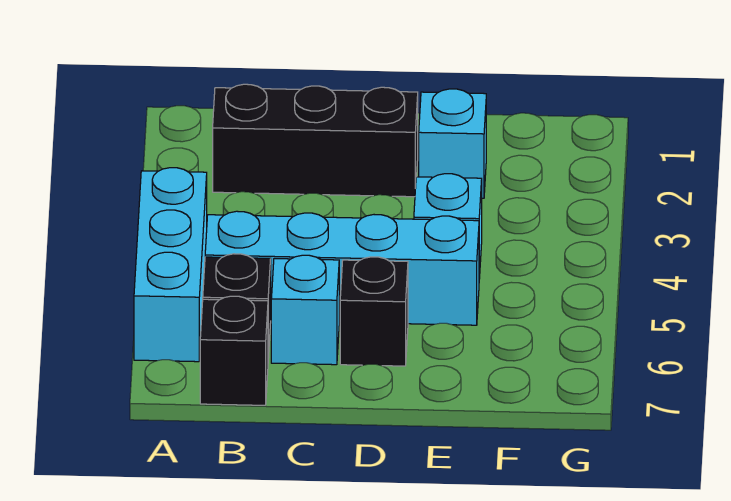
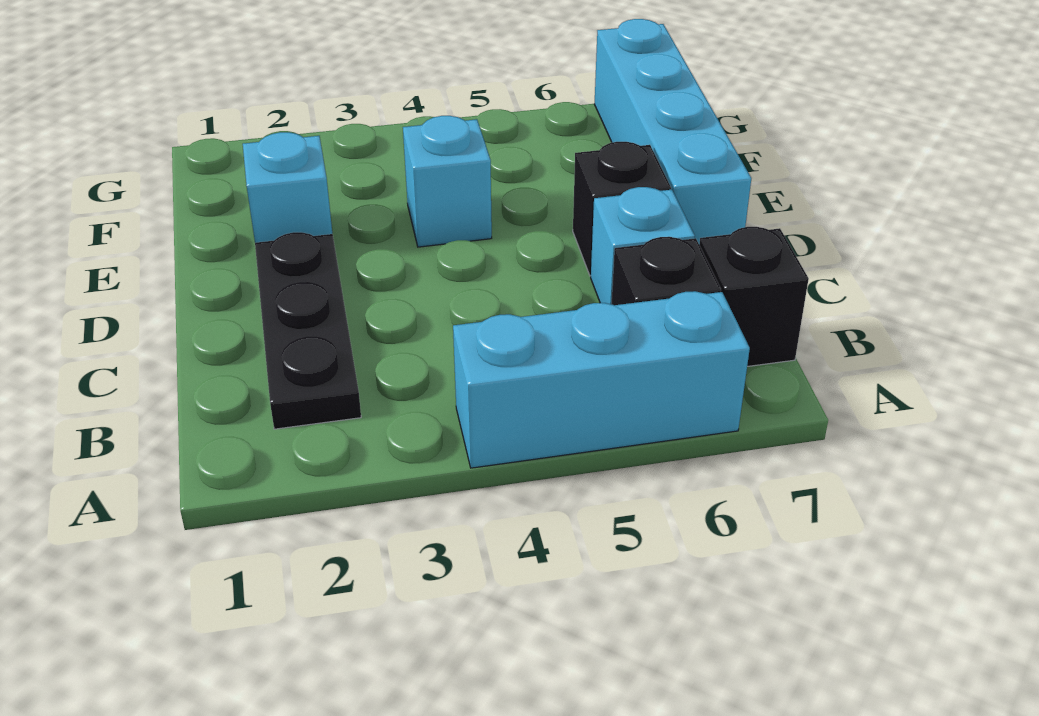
black 1x3 brick [213,84,418,197] -> black 1x3 plate [255,232,361,429]
cyan 1x4 brick [205,211,479,325] -> cyan 1x4 brick moved to [595,19,751,244]

